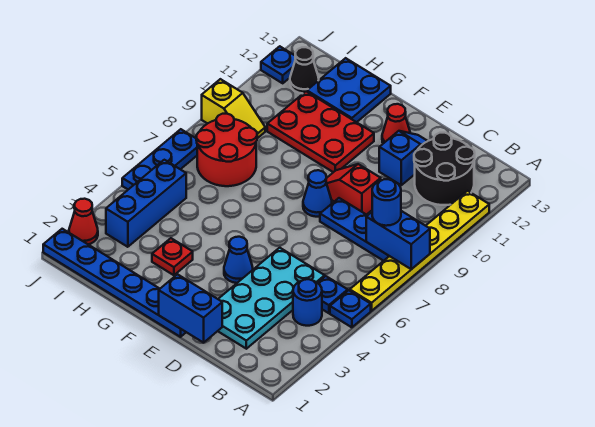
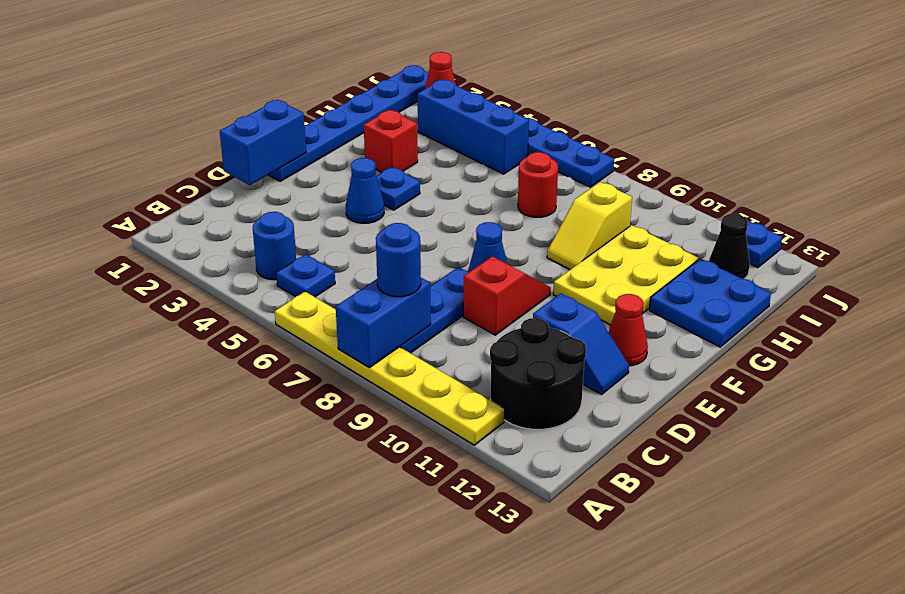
blue 1x1 plate [330,290,371,327] -> blue 1x1 plate moved to [376,167,420,210]
cyan 2x4 plate [218,248,325,349] -> none
red 2x3 plate [267,91,374,172] -> yellow 2x3 plate [553,225,699,325]
red 1x1 plate [152,238,193,275] -> red 1x1 brick [364,110,418,172]
red 2x2 round brick [196,114,257,186] -> red 1x1 round brick [518,152,558,217]
yellow 1x2 slope [202,79,265,138] -> yellow 1x2 slope moved to [547,182,632,269]

